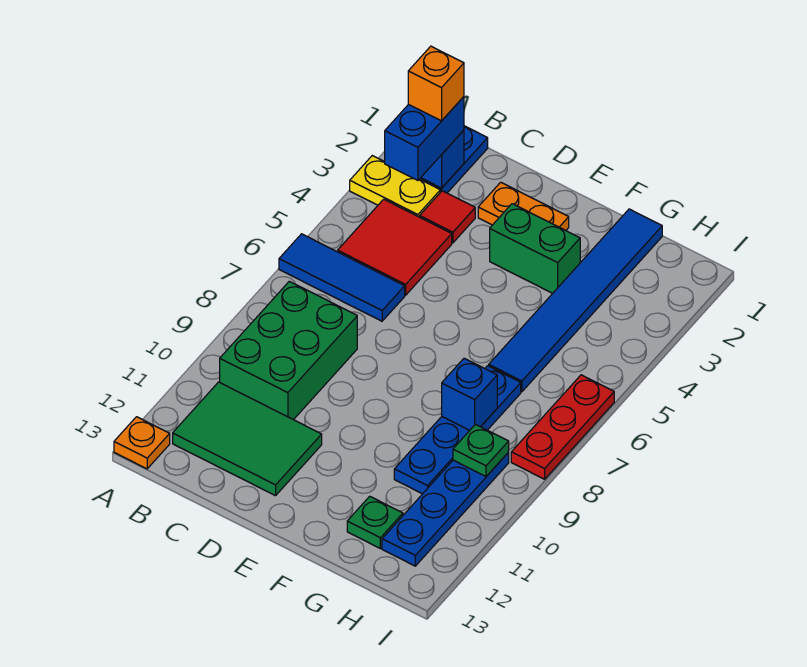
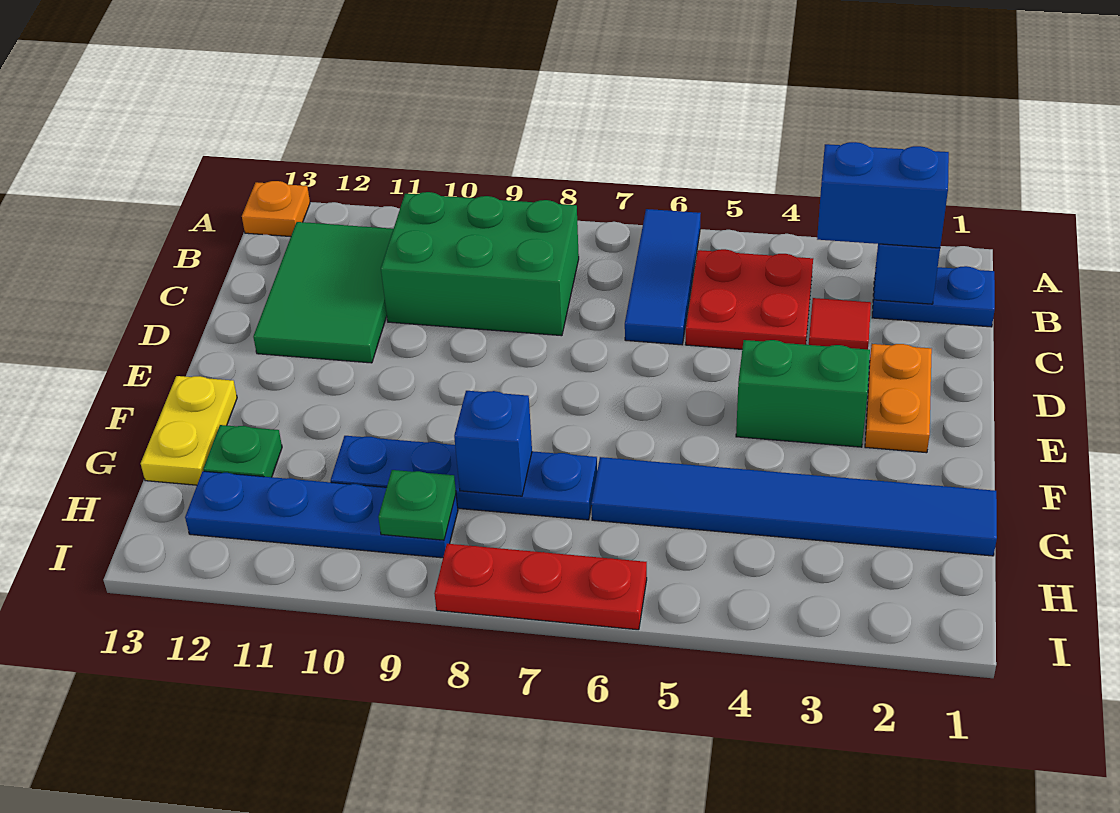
yellow 1x2 plate [350,156,440,217] -> yellow 1x2 plate moved to [141,376,237,485]
orange 1x1 brick [408,46,464,121] -> none
red 2x2 tile [338,199,452,295] -> red 2x2 plate [685,249,813,349]
green 1x2 brick [490,204,580,293] -> green 1x2 brick turned to [736,340,870,447]

